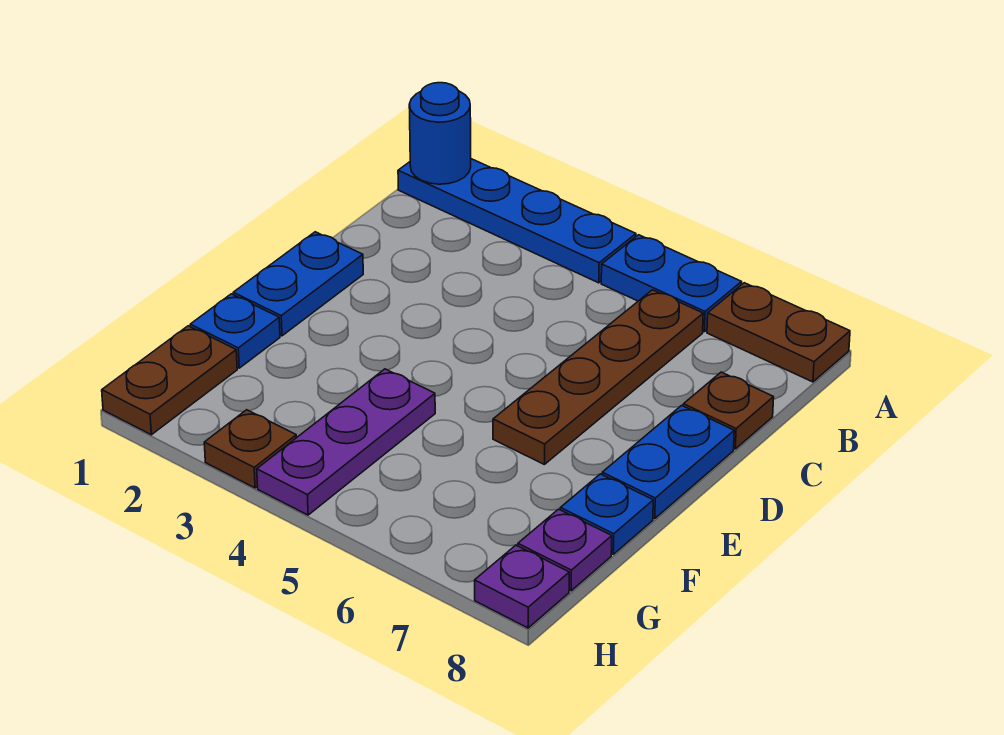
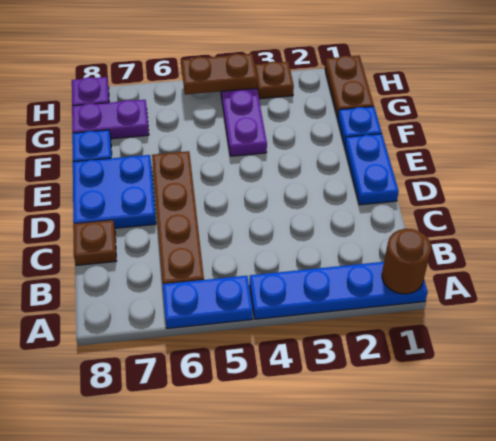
blue 1x1 round brick [409,83,471,184] -> brown 1x1 round brick [382,229,431,294]
brown 1x2 plate [707,283,850,382] -> brown 1x2 plate moved to [181,54,257,94]
blue 1x2 plate [602,405,734,519] -> blue 2x2 plate [73,155,156,228]
purple 1x1 plate [518,509,612,591] -> purple 1x2 plate [72,100,149,139]

